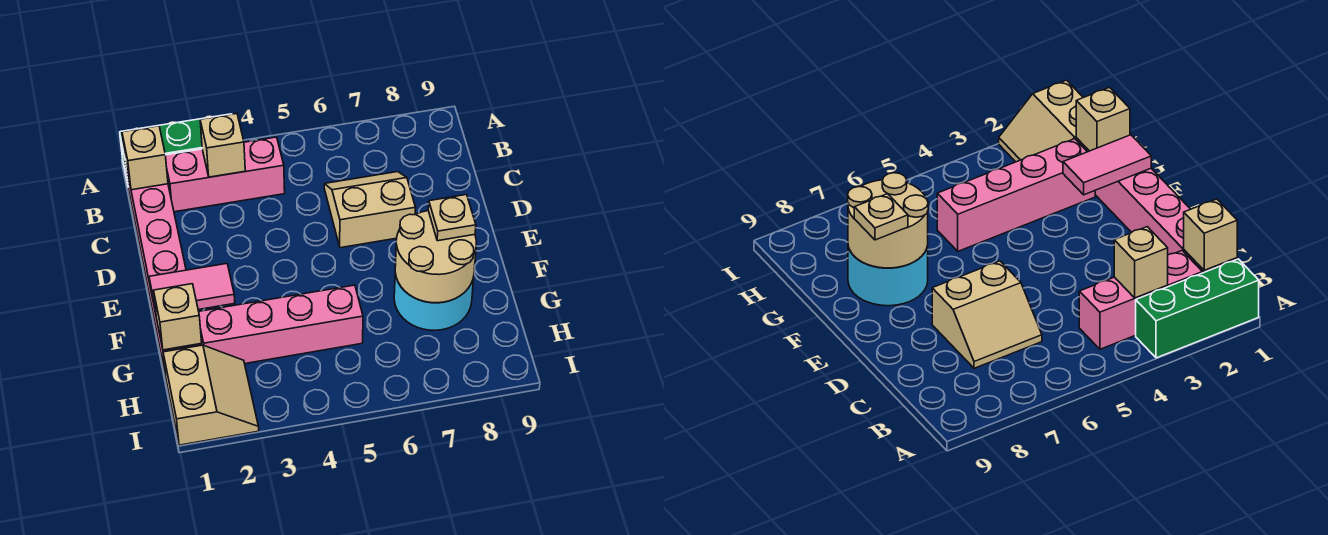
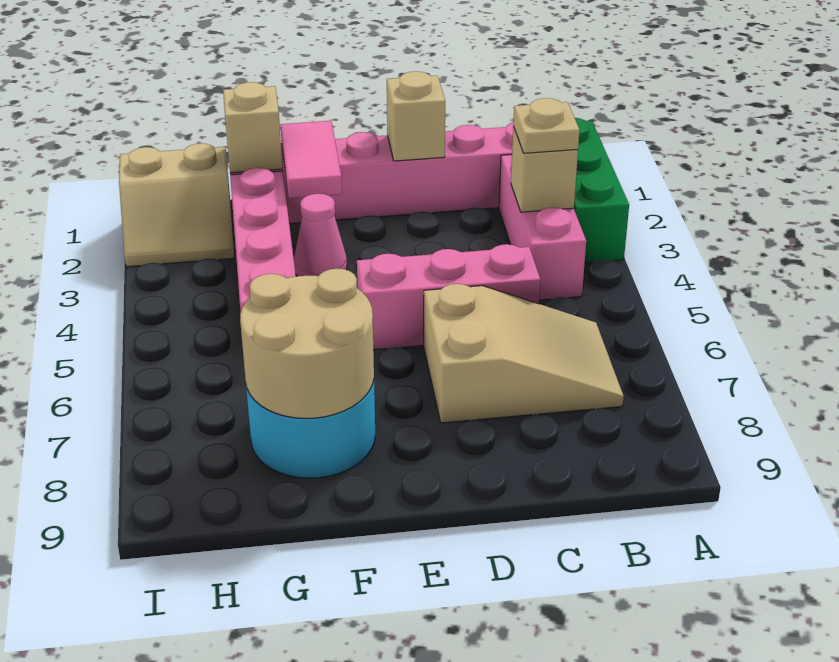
tan 1x1 brick [122,126,168,190] -> tan 1x1 brick moved to [387,71,445,161]
none -> pink 1x3 brick [357,244,540,350]
tan 2x2 slope [324,172,415,248] -> tan 2x3 slope [424,284,624,423]
none -> pink 1x1 cone [294,194,347,276]
tan 1x1 plate [428,195,476,241] -> tan 1x1 plate moved to [513,98,580,153]

